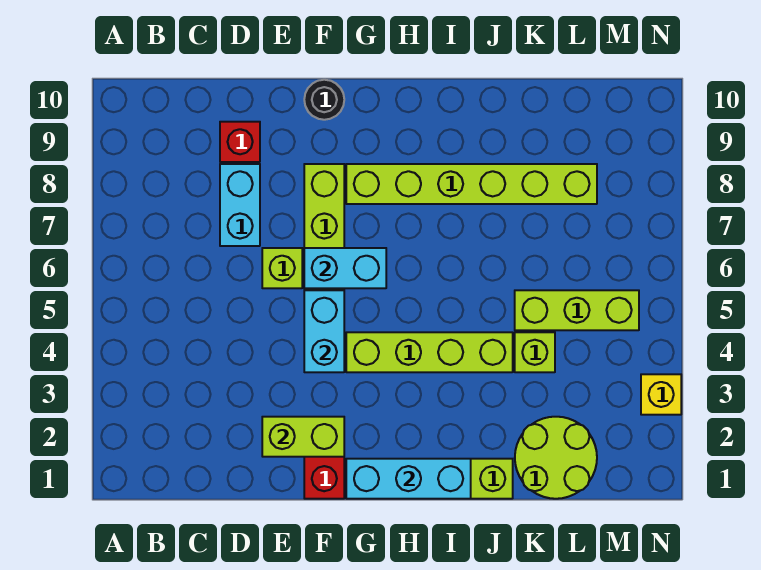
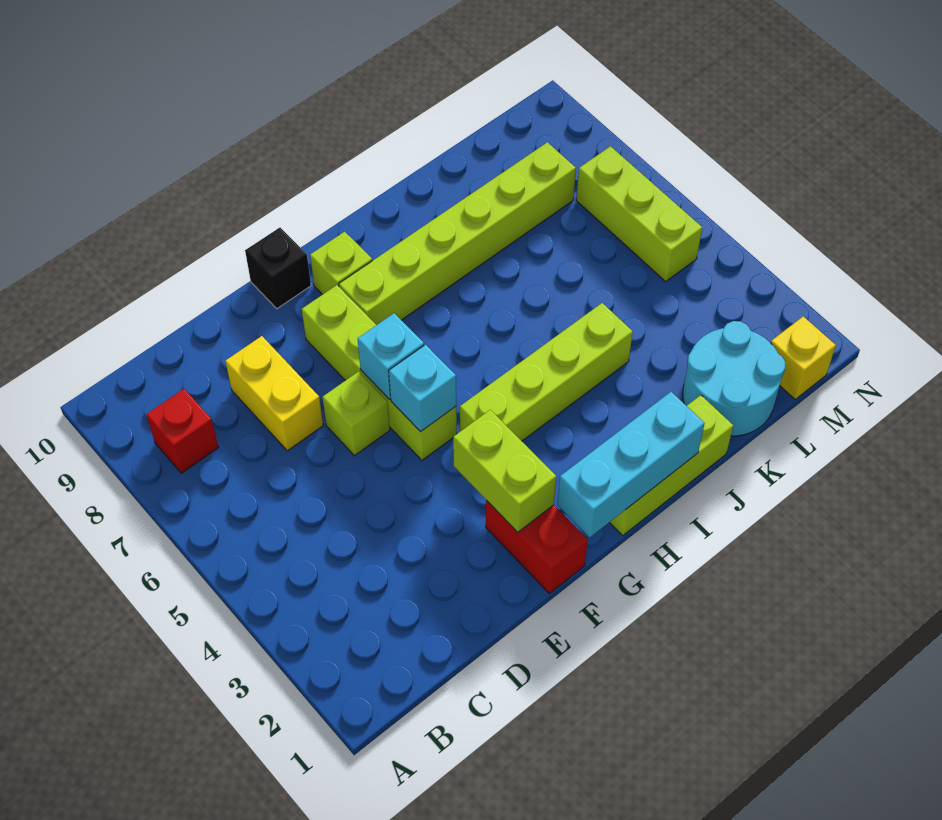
cyan 1x2 brick [220,164,260,246] -> yellow 1x2 brick [225,336,323,451]
red 1x1 brick [220,122,260,162] -> red 1x1 brick moved to [146,389,218,473]
lime 1x2 brick [262,417,344,457] -> lime 1x2 brick turned to [453,410,556,532]
cyan 1x2 brick [304,290,344,372] -> cyan 1x1 brick [389,345,456,432]
cyan 1x2 brick [304,248,386,288] -> cyan 1x1 brick [358,313,424,399]
black 1x1 round brick [304,80,344,120] -> black 1x1 brick [245,228,311,309]
lime 2x2 round brick [515,417,597,499] -> cyan 2x2 round brick [683,321,785,436]
lime 1x1 brick [515,332,555,372] -> lime 1x1 brick moved to [310,232,372,295]
lime 1x3 brick [515,290,639,330] -> lime 1x3 brick turned to [576,146,702,281]
yellow 1x1 brick [641,374,681,415] -> yellow 1x1 brick moved to [771,316,836,399]

